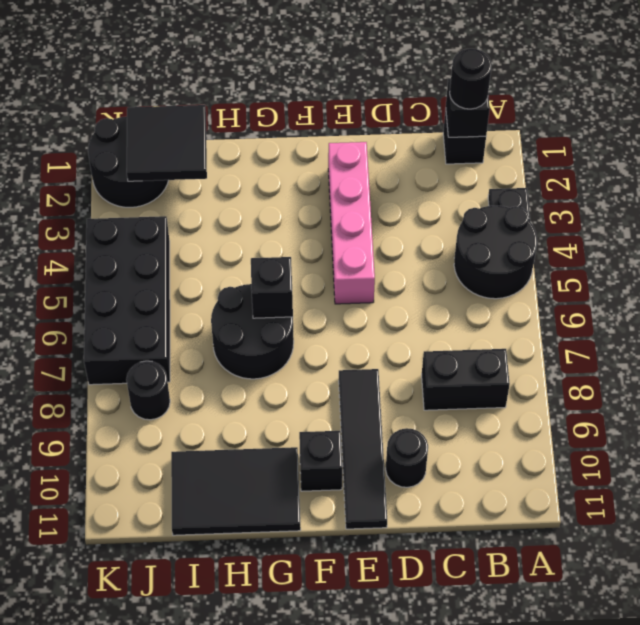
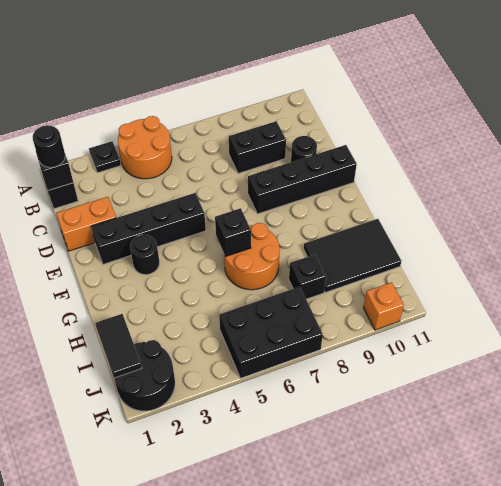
black 2x2 round brick [454,206,537,299] -> orange 2x2 round brick [118,116,172,179]
black 1x2 brick [422,349,510,410] -> black 1x2 brick turned to [229,121,286,173]
none -> orange 1x2 brick [56,197,116,251]
pink 1x4 brick [328,142,375,304] -> black 1x4 brick [91,193,206,264]
black 1x4 tile [339,369,387,529] -> black 1x4 brick [248,145,357,214]
black 1x1 brick [299,431,342,491] -> black 1x1 brick moved to [289,254,326,299]
black 2x2 round brick [211,284,294,379] -> orange 2x2 round brick [224,223,280,290]
black 2x3 tile [171,447,301,535] -> black 2x3 tile turned to [304,219,401,292]
black 2x2 tile [127,105,207,181] -> black 1x2 tile [95,314,142,378]
black 2x4 brick [84,216,170,385] -> black 2x3 brick [219,287,323,378]
black 1x1 round brick [126,361,170,420] -> black 1x1 round brick moved to [130,235,160,275]
none -> orange 1x1 brick [363,282,404,330]

